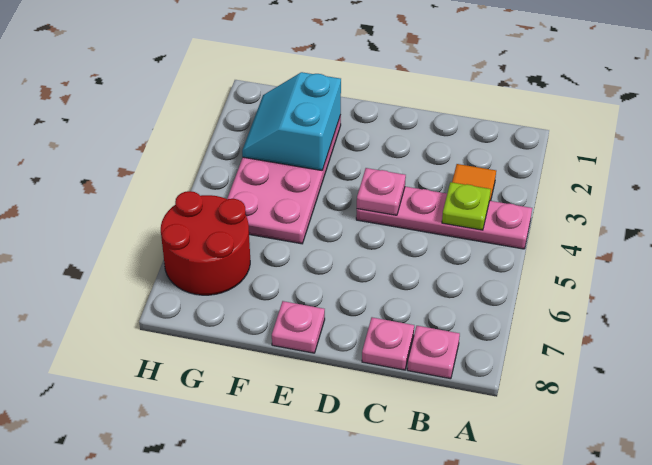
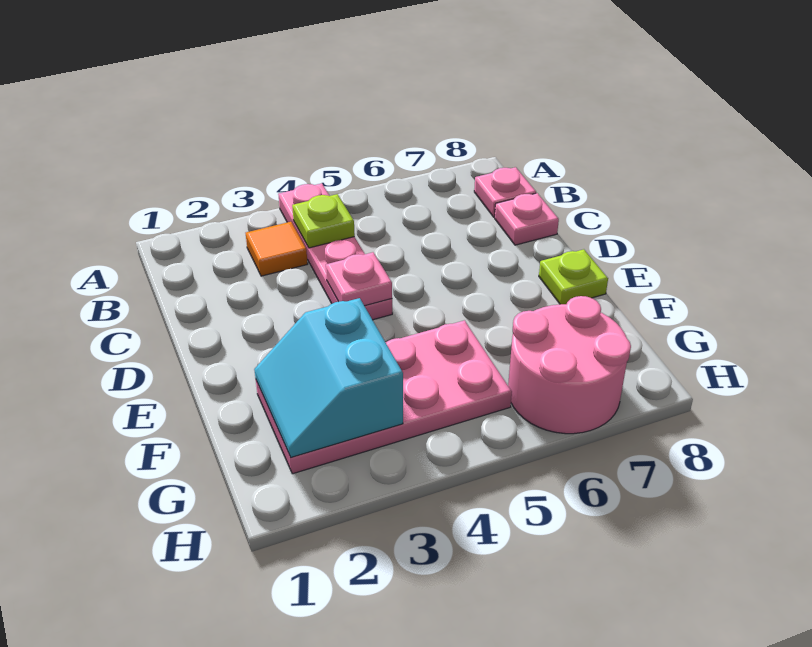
pink 1x1 plate [272,301,325,353] -> lime 1x1 plate [539,249,608,304]
cyan 2x2 slope [242,72,341,170] -> cyan 2x2 slope turned to [254,298,403,457]
red 2x2 round brick [161,191,250,295] -> pink 2x2 round brick [508,296,631,434]

